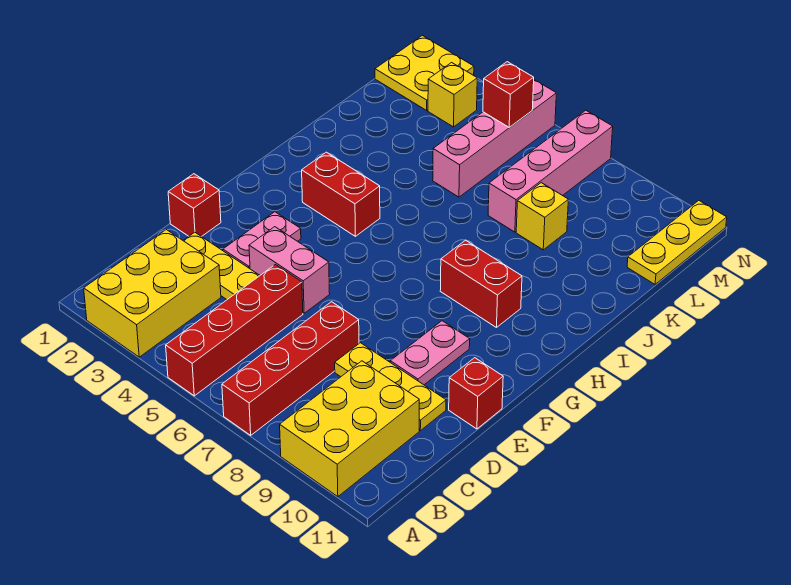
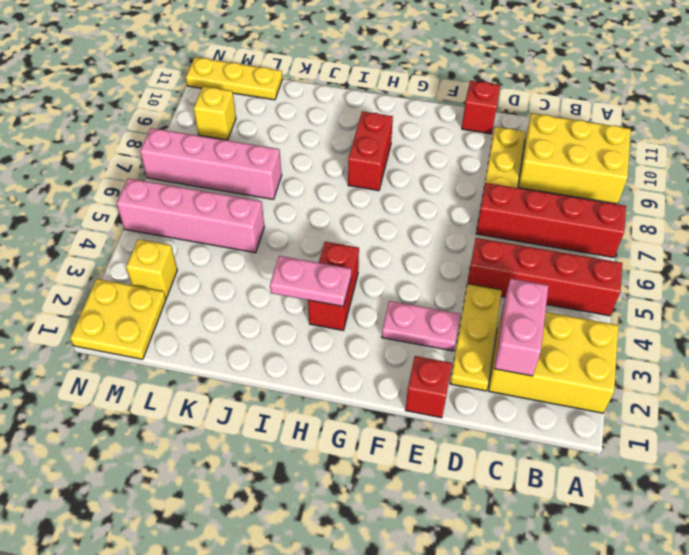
pink 1x2 brick [249,227,330,313] -> pink 1x2 brick moved to [494,279,548,376]
pink 1x2 plate [390,321,470,385] -> pink 1x2 plate moved to [270,256,351,307]
yellow 1x1 brick [516,183,568,250] -> yellow 1x1 brick moved to [194,86,236,140]
red 1x1 brick [483,62,534,127] -> none

